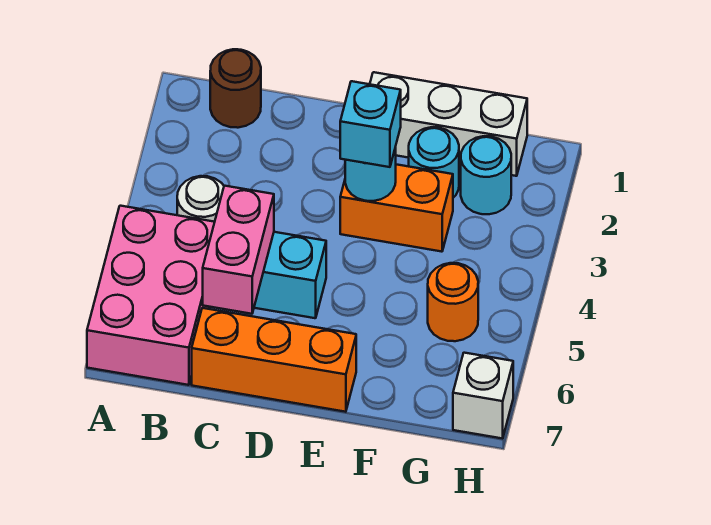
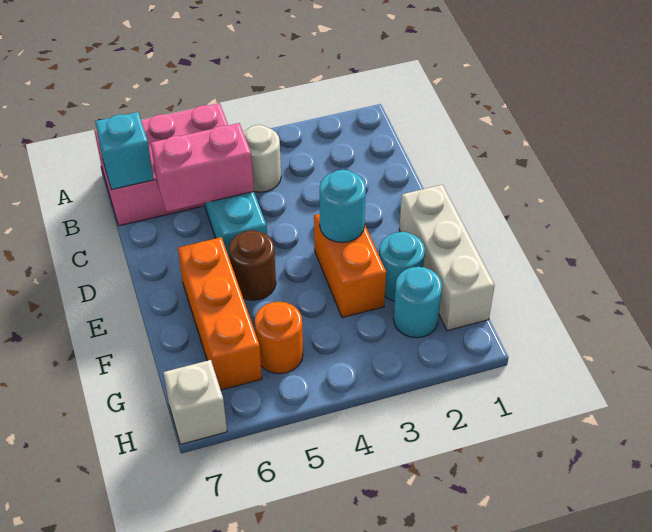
brown 1x1 round brick [210,49,261,128] -> brown 1x1 round brick moved to [229,230,276,300]
orange 1x3 brick [192,308,356,412] -> orange 1x3 brick moved to [178,237,262,390]
cyan 1x1 brick [340,81,401,167] -> cyan 1x1 brick moved to [95,112,154,190]

